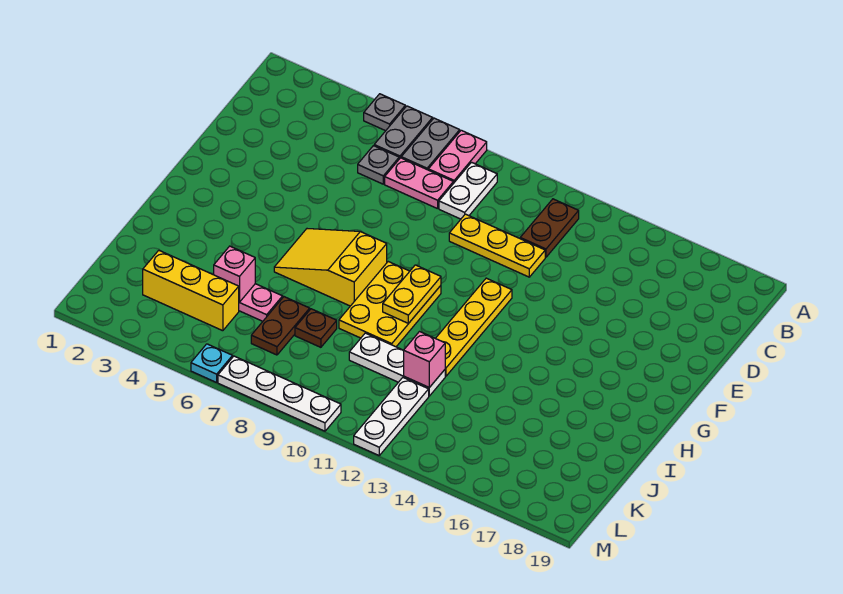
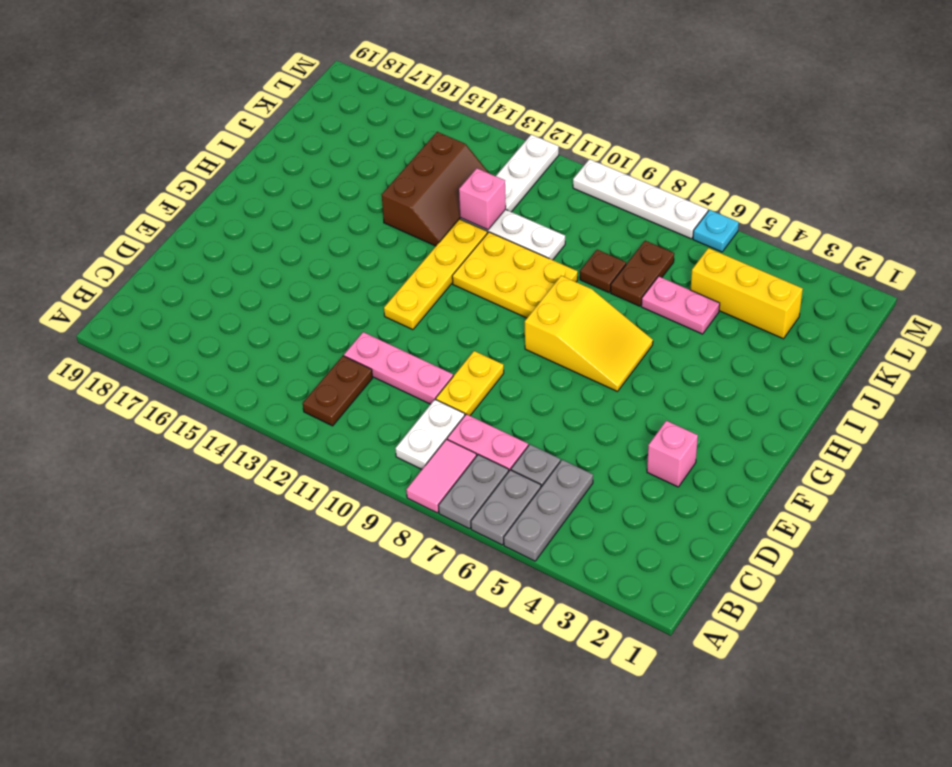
grey 1x1 plate [364,94,405,131] -> grey 1x3 plate [504,460,593,561]
pink 1x2 plate [428,130,487,184] -> pink 1x2 tile [406,439,477,513]
yellow 1x3 plate [449,214,545,277] -> pink 1x3 plate [344,332,453,404]
yellow 2x3 plate [339,262,441,347] -> yellow 2x3 plate turned to [452,232,578,318]
yellow 1x2 plate [383,265,441,324] -> yellow 1x2 plate moved to [436,351,504,416]
none -> brown 2x3 slope [382,132,489,246]
pink 1x1 brick [214,246,255,302] -> pink 1x1 brick moved to [647,421,698,487]

